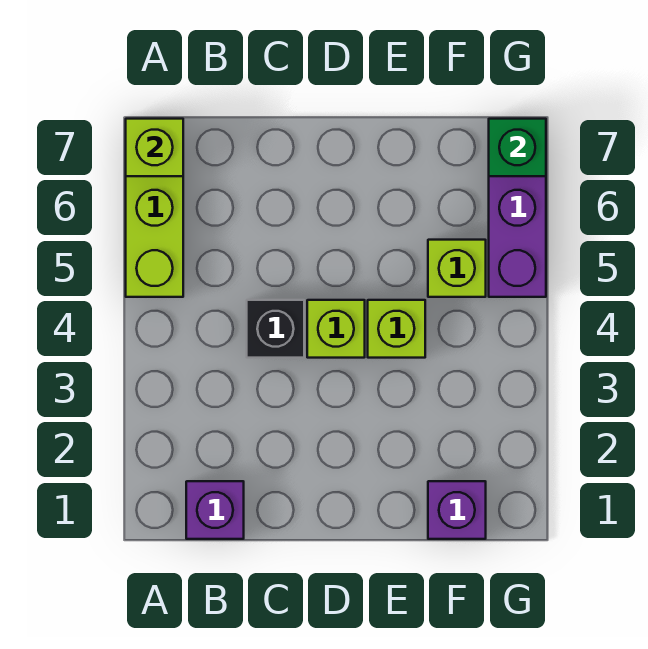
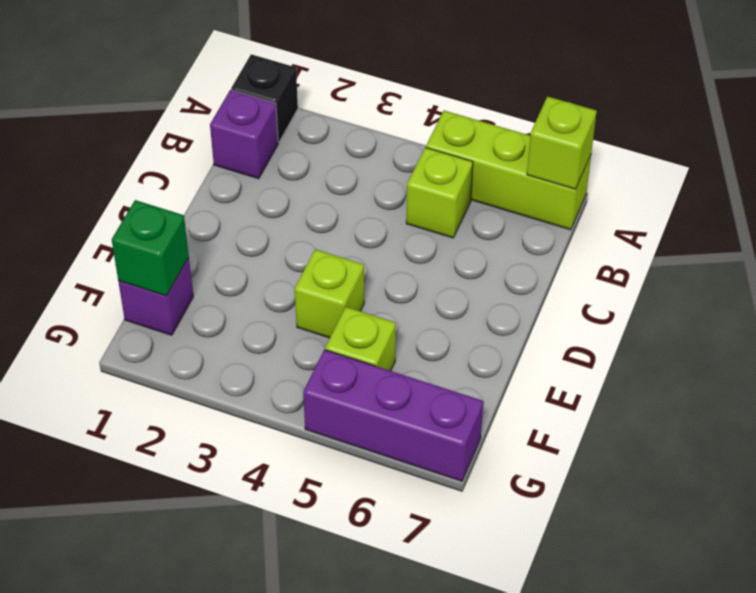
black 1x1 brick [247,300,304,358] -> black 1x1 brick moved to [231,54,298,142]
lime 1x1 brick [307,300,365,358] -> lime 1x1 brick moved to [406,147,473,238]
green 1x1 brick [489,119,546,176] -> green 1x1 brick moved to [112,200,189,296]

